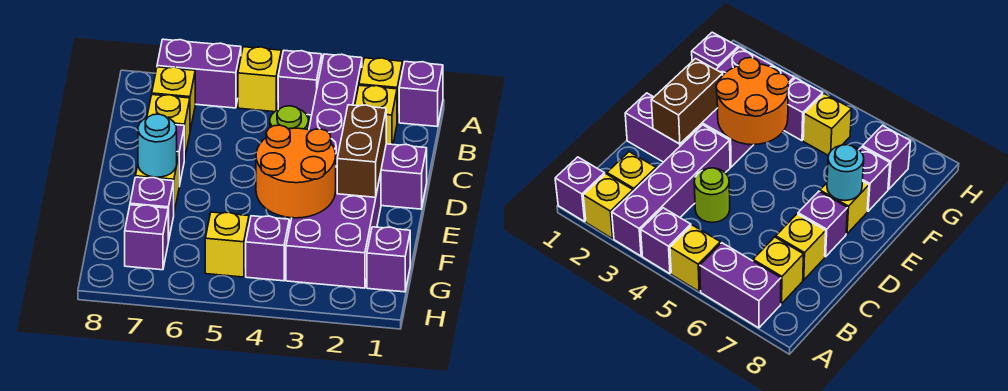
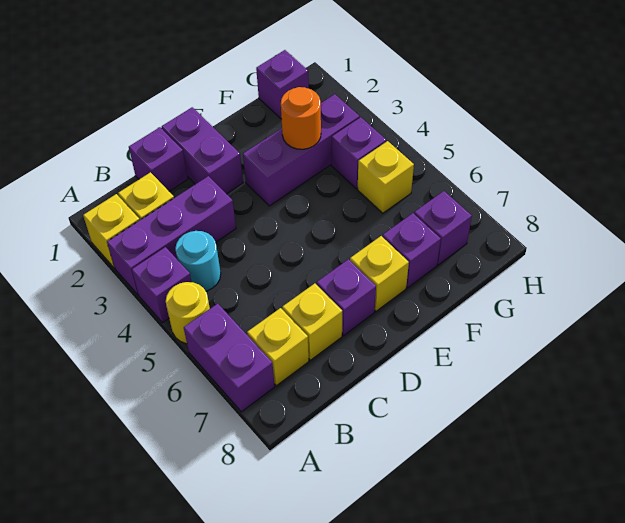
purple 1x1 brick [399,62,443,126] -> purple 1x1 brick moved to [129,127,188,191]
purple 1x4 brick [309,54,362,167] -> purple 1x3 brick [107,176,236,295]
yellow 1x1 brick [238,47,281,112] -> yellow 1x1 round brick [166,282,210,344]
lime 1x1 round brick [270,106,308,130] -> none
brown 1x2 brick [337,105,386,197] -> none
purple 2x3 brick [286,167,381,288] -> purple 1x3 brick [243,94,360,206]
orange 2x2 round brick [256,125,336,218] -> orange 1x1 round brick [281,87,321,149]
cyan 1x1 round brick [138,114,177,177] -> cyan 1x1 round brick moved to [175,231,221,291]

